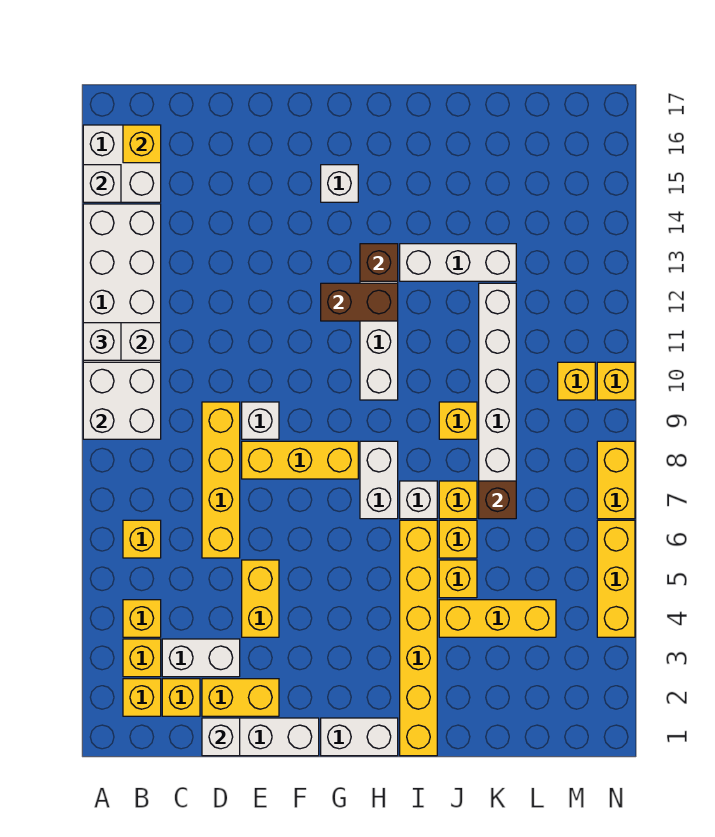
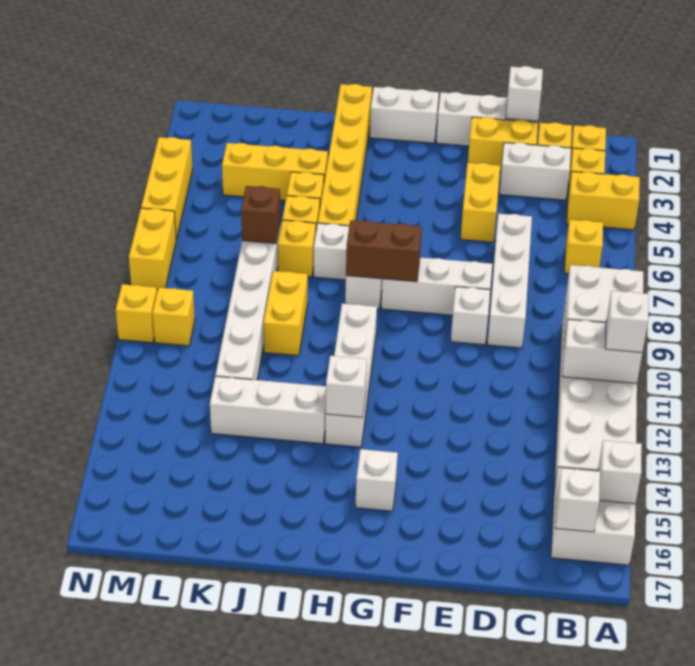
yellow 1x1 brick [123,600,161,637] -> yellow 1x2 brick [567,171,640,230]
yellow 1x1 brick [123,125,161,163] -> white 1x1 brick [555,468,600,532]
yellow 1x4 brick [202,402,240,558] -> white 1x4 brick [487,214,532,348]
yellow 1x3 brick [242,441,358,479] -> white 1x3 brick [381,257,492,315]
brown 1x2 brick [321,283,398,321] -> brown 1x2 brick moved to [346,220,422,282]
brown 1x1 brick [360,244,398,281] -> white 1x1 brick [326,356,367,417]
yellow 1x1 brick [439,402,477,439] -> yellow 1x2 brick [264,271,308,356]

